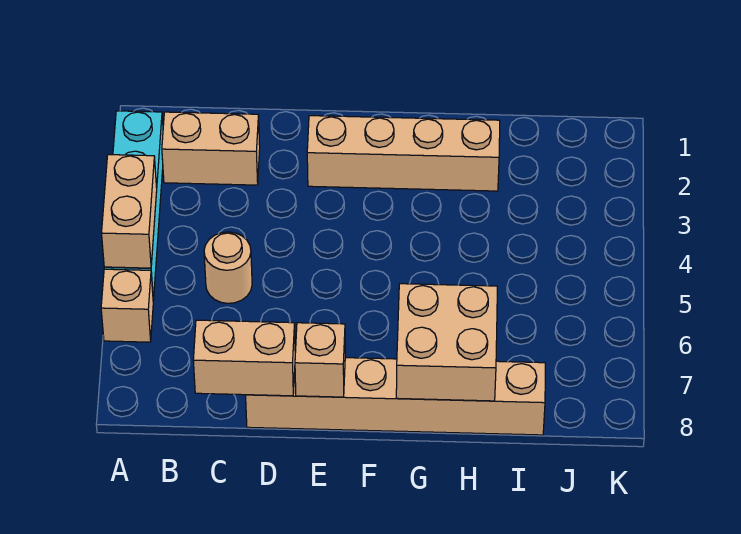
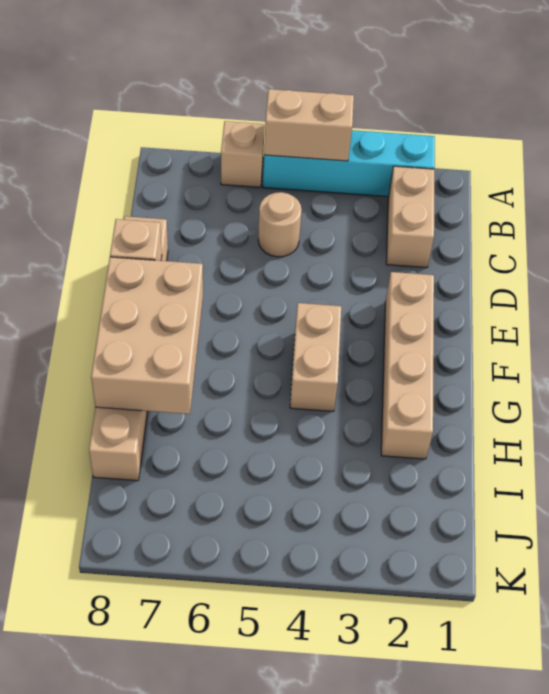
tan 1x2 brick [193,320,295,396] -> tan 1x2 brick moved to [290,303,341,411]
tan 2x2 brick [396,284,497,401] -> tan 2x3 brick [91,257,203,414]

